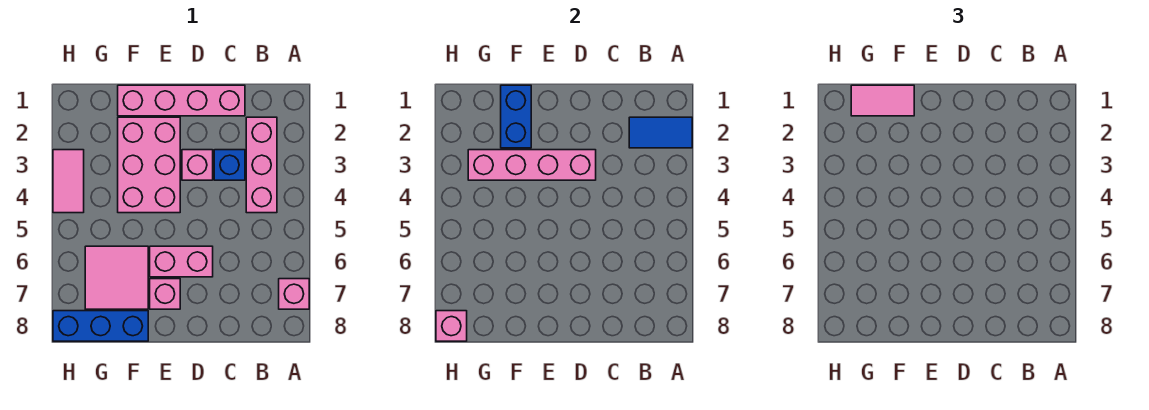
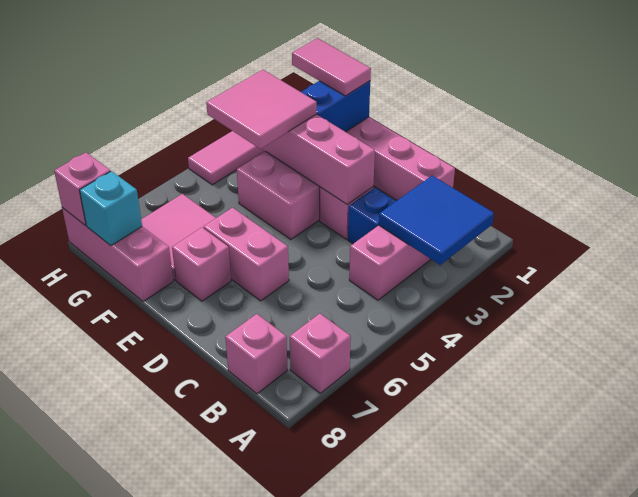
blue 1x2 tile [629,117,692,148] -> blue 2x2 tile [379,176,494,265]
none -> pink 1x1 brick [225,314,287,394]
none -> pink 2x2 tile [206,70,317,149]
blue 1x3 brick [53,311,148,341] -> pink 1x3 brick [62,208,173,302]
none -> cyan 1x1 brick [80,171,142,246]

